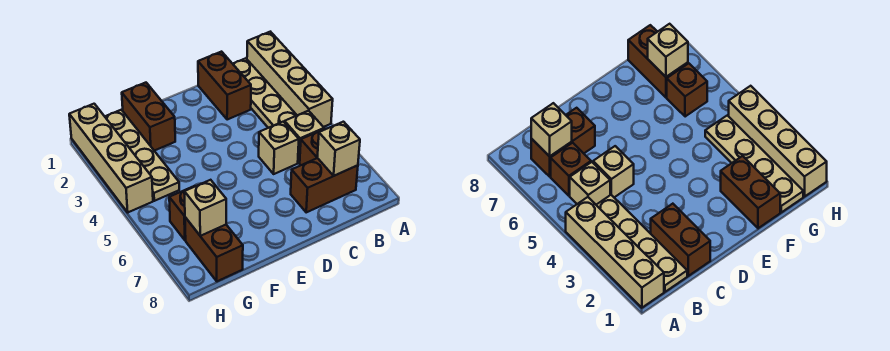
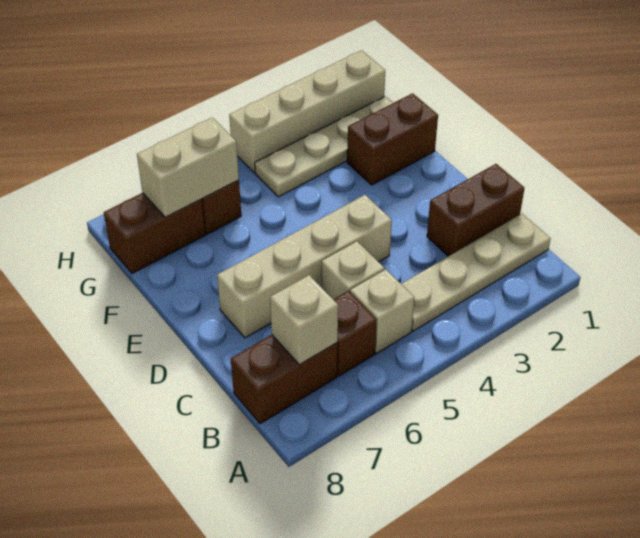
tan 1x4 brick [247,32,333,127] -> tan 1x4 brick moved to [217,195,392,338]
brown 1x2 brick [291,158,358,212] -> brown 1x2 brick turned to [231,335,338,424]
tan 1x1 brick [184,180,226,236] -> tan 1x2 brick [137,118,239,217]

